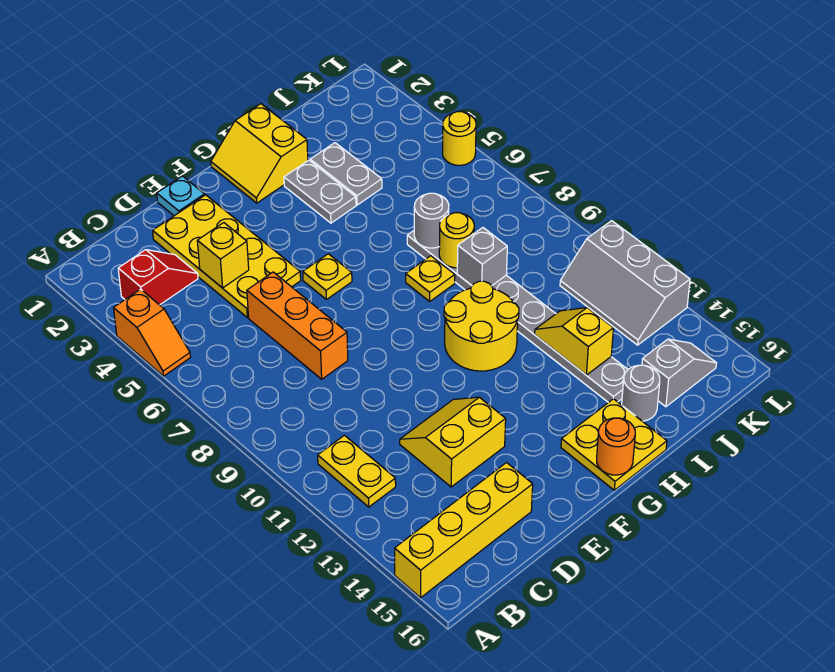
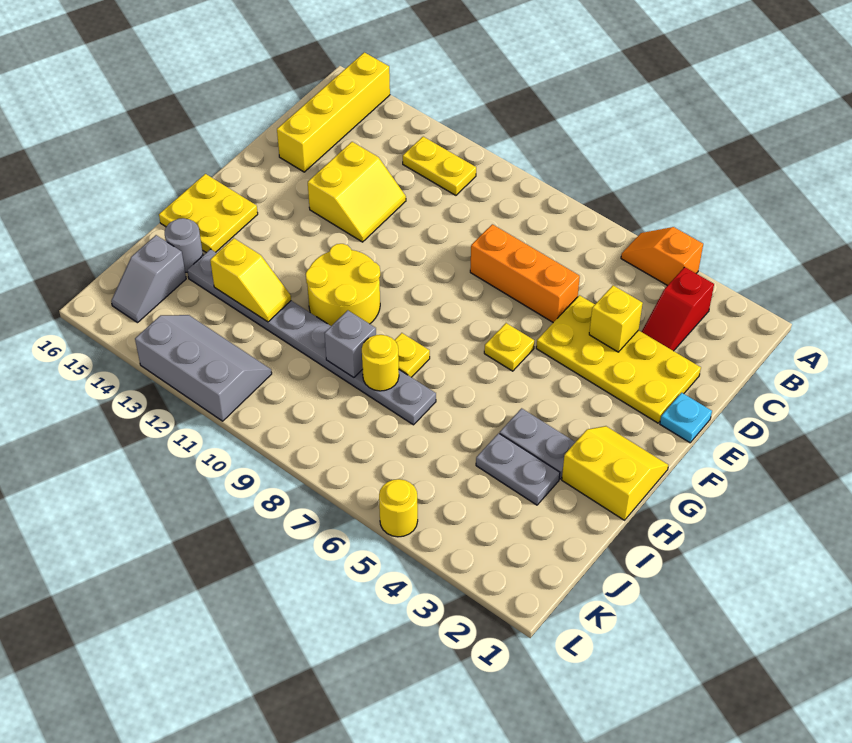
orange 1x1 round brick [597,418,635,475] -> none
grey 1x1 round brick [414,193,449,248] -> none

